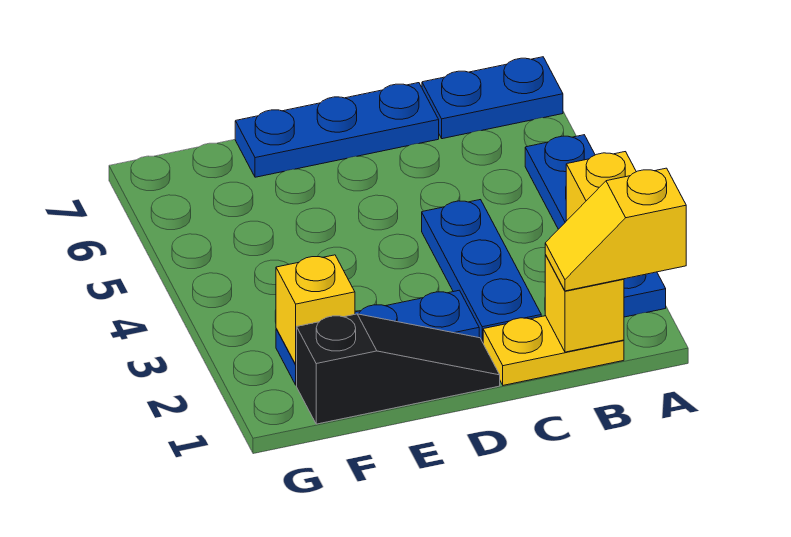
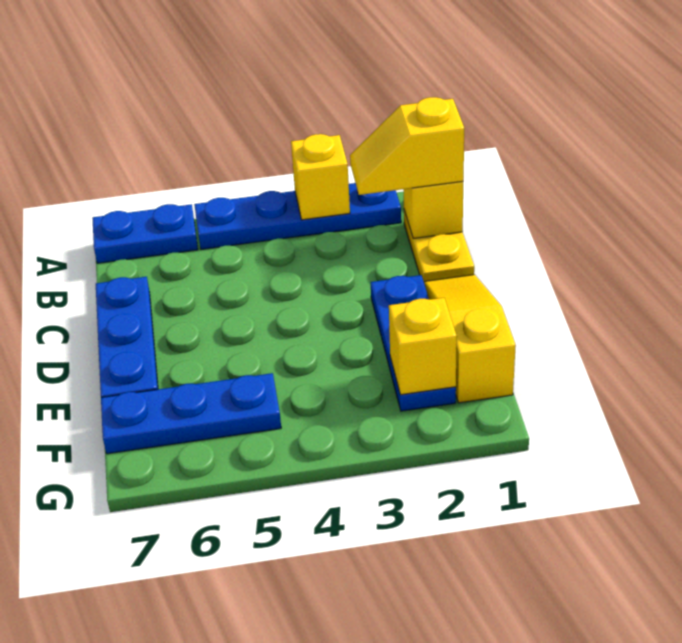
yellow 1x2 slope [545,168,686,291] -> yellow 1x2 slope turned to [350,97,464,195]
blue 1x2 plate [422,57,563,139] -> blue 1x2 plate turned to [92,204,198,263]
blue 1x3 plate [422,200,541,342] -> blue 1x3 plate moved to [101,373,281,454]
black 1x3 slope [297,314,500,424] -> yellow 1x3 slope [424,275,516,403]

